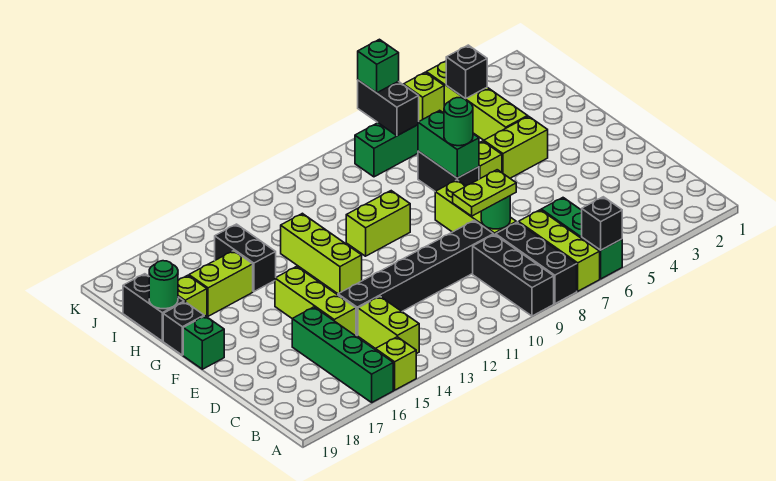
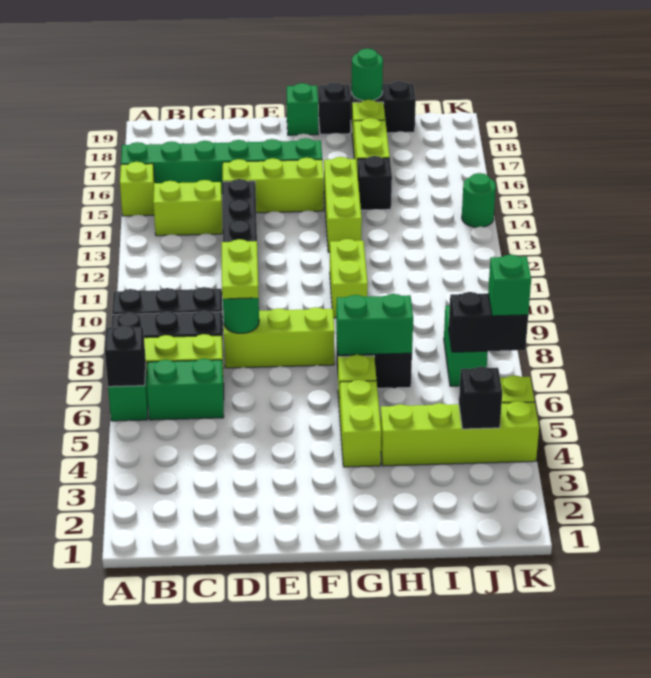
green 1x4 brick [292,307,393,402] -> green 1x6 brick [121,138,322,194]
lime 1x3 brick [281,213,362,294] -> lime 1x3 brick turned to [324,157,362,252]
green 1x1 round brick [444,98,473,146] -> green 1x1 round brick moved to [462,173,496,227]
black 1x2 brick [215,224,276,292] -> black 1x1 brick [358,156,392,210]

